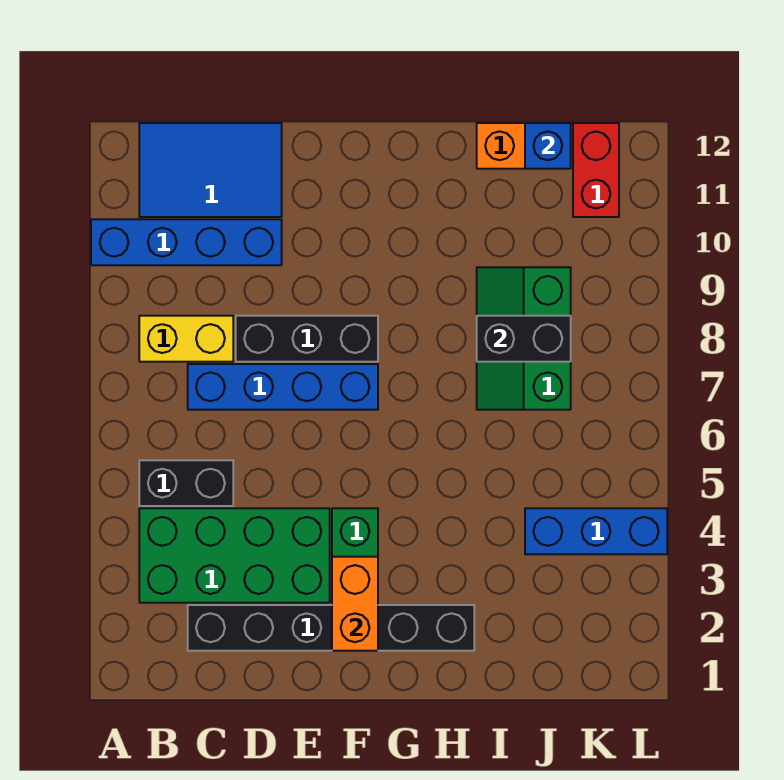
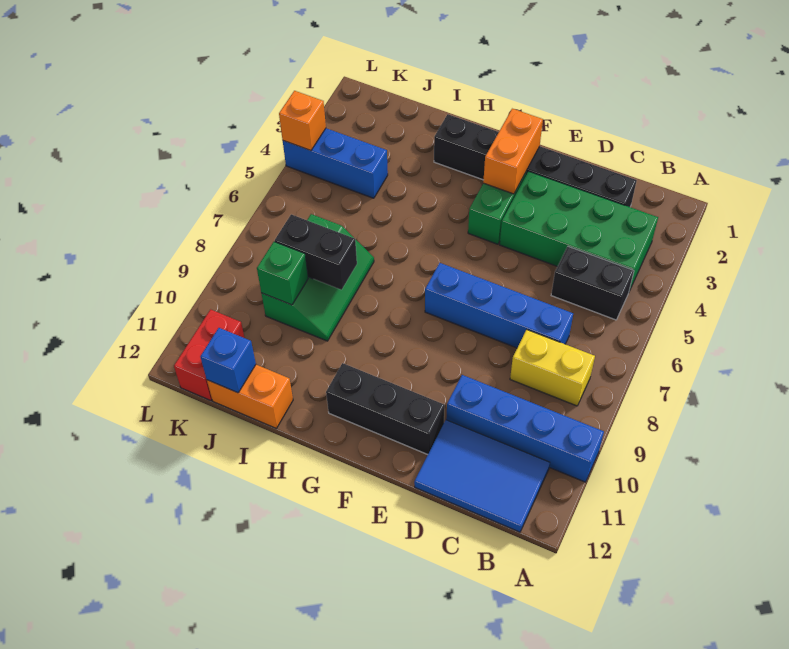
black 1x3 brick [236,316,378,362] -> black 1x3 brick moved to [326,363,445,455]
none -> green 1x1 brick [257,242,308,305]
none -> orange 1x1 brick [279,91,326,151]

